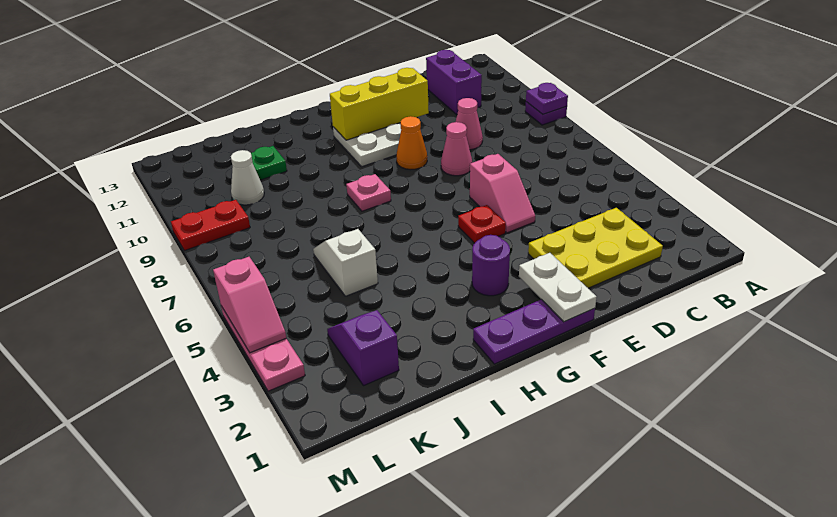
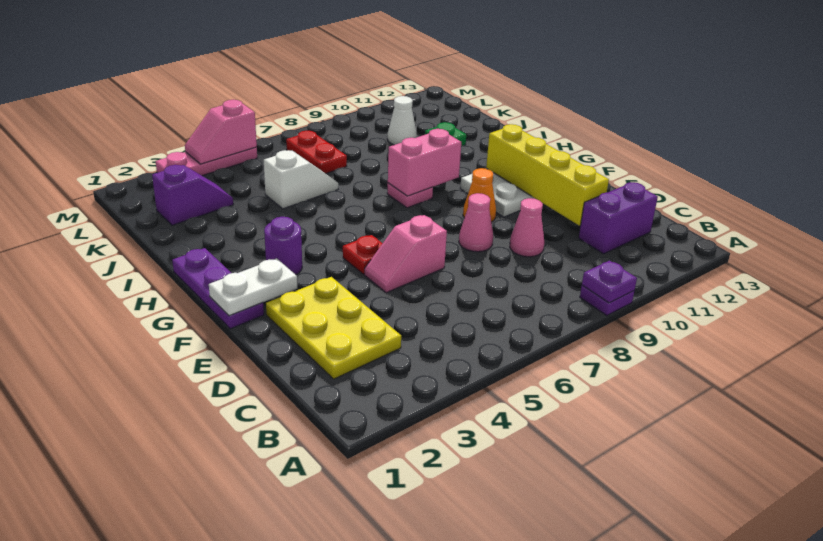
yellow 1x3 brick [330,68,429,140] -> yellow 1x4 brick [486,124,609,226]
none -> pink 1x2 brick [388,129,461,196]
red 1x2 plate [171,200,250,251] -> red 1x2 plate moved to [286,131,347,174]

